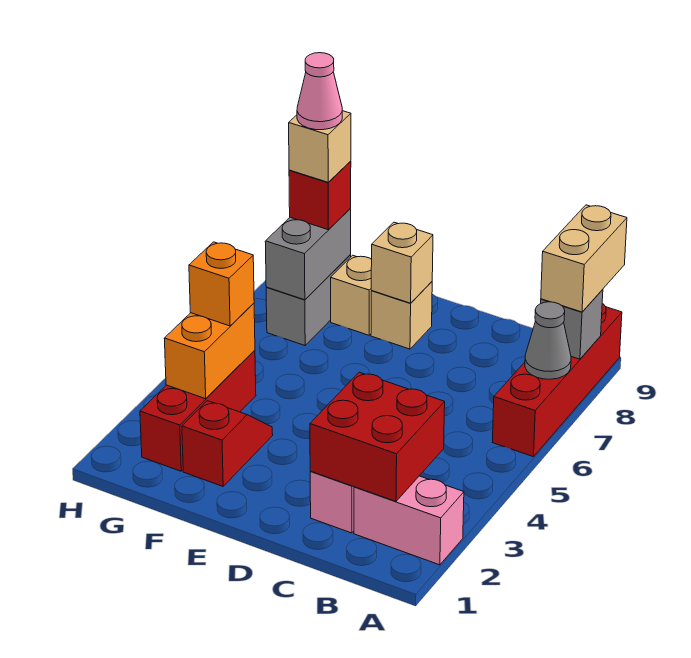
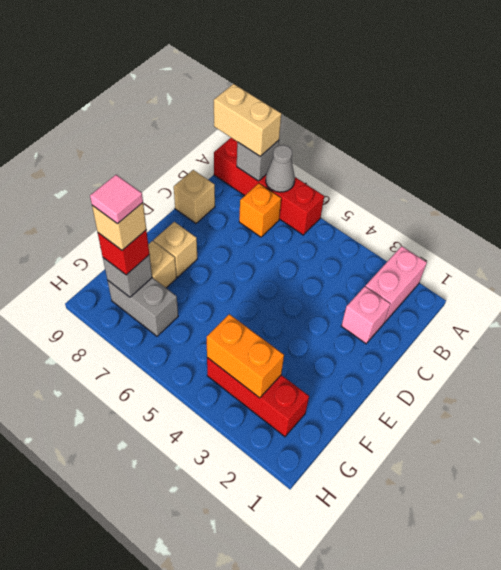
red 2x2 brick [310,372,445,501] -> none
tan 1x1 brick [371,222,433,303] -> tan 1x1 brick moved to [174,170,215,223]
red 1x2 slope [182,401,273,486] -> none
orange 1x1 brick [189,242,254,326] -> orange 1x1 brick moved to [239,183,281,237]
grey 1x2 brick [265,209,351,300] -> grey 1x1 brick [103,255,152,297]
pink 1x1 cone [297,53,342,130] -> pink 1x1 tile [90,175,143,224]

